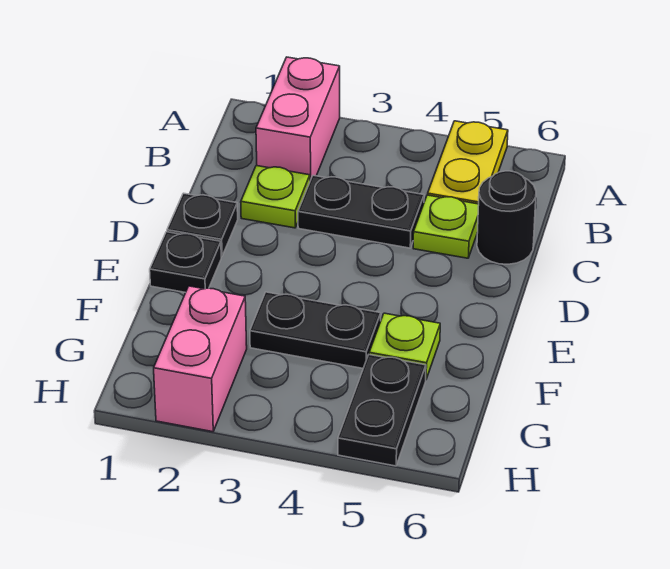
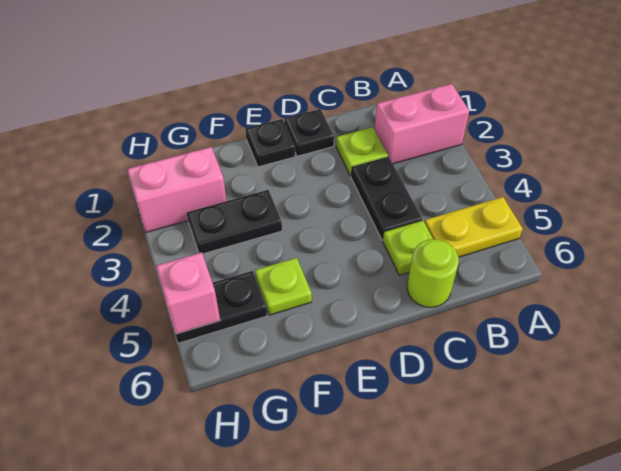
black 1x1 round brick [477,171,536,264] -> lime 1x1 round brick [407,239,459,307]
black 1x2 plate [250,292,381,368] -> black 1x2 plate turned to [187,190,282,254]
none -> pink 1x1 brick [156,252,220,334]

